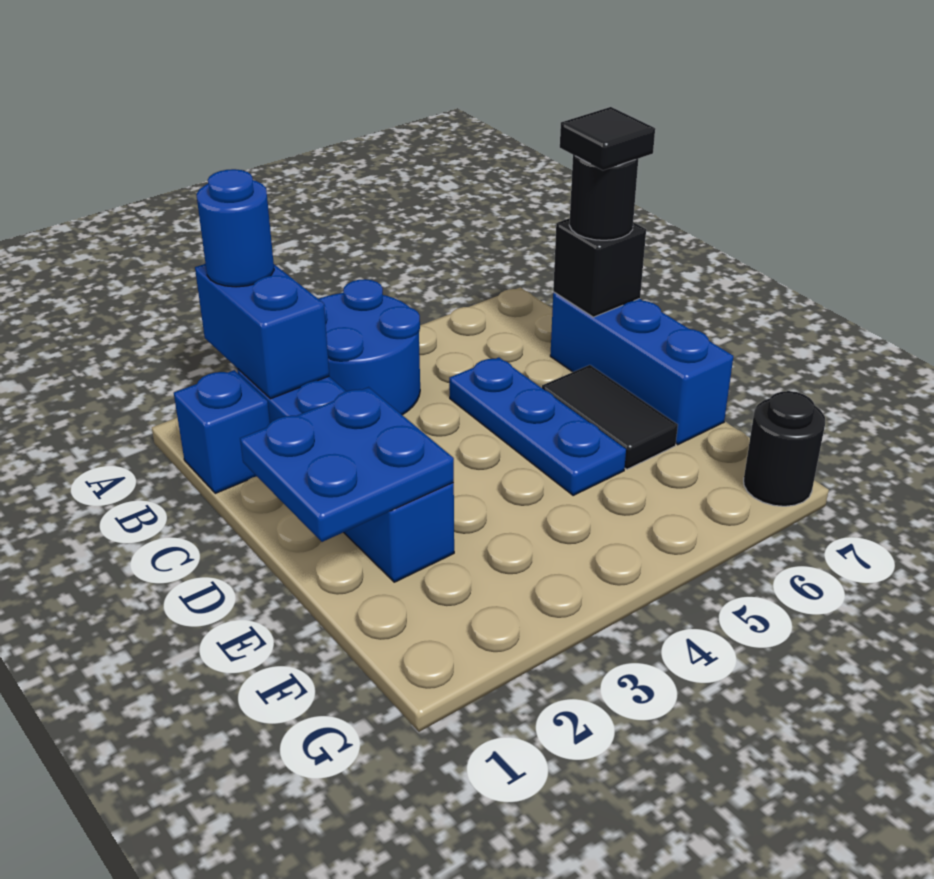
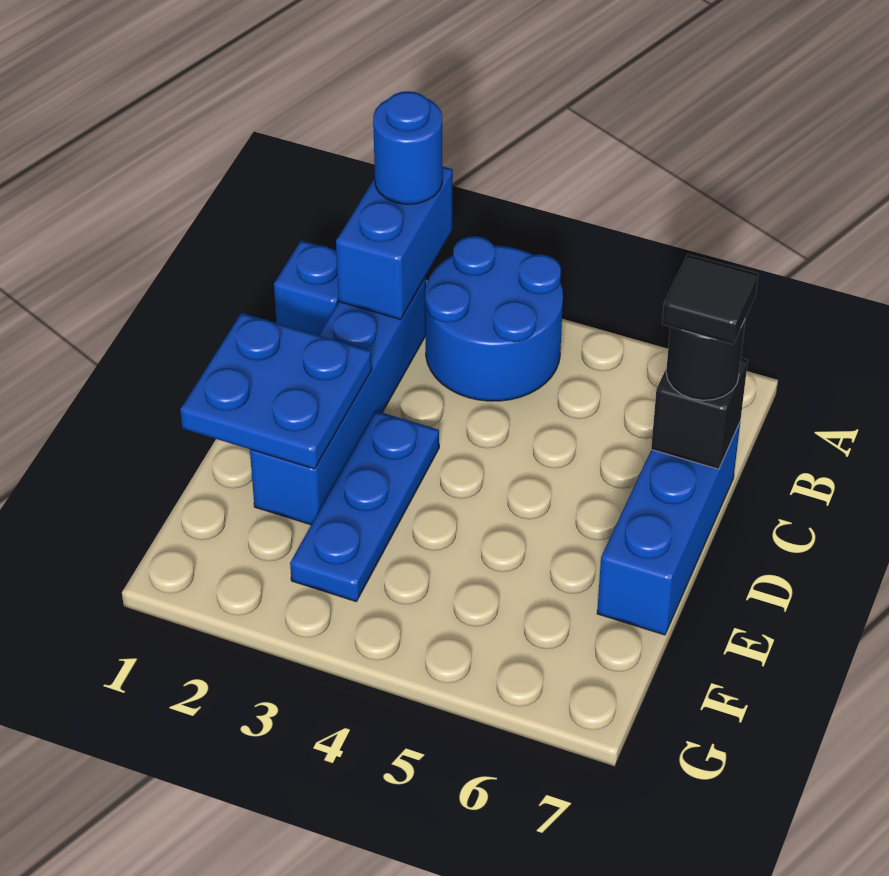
blue 1x3 plate [449,357,626,495] -> blue 1x3 plate moved to [290,411,439,602]
black 1x2 tile [542,365,678,469] -> none
black 1x1 round brick [744,391,825,506] -> none

